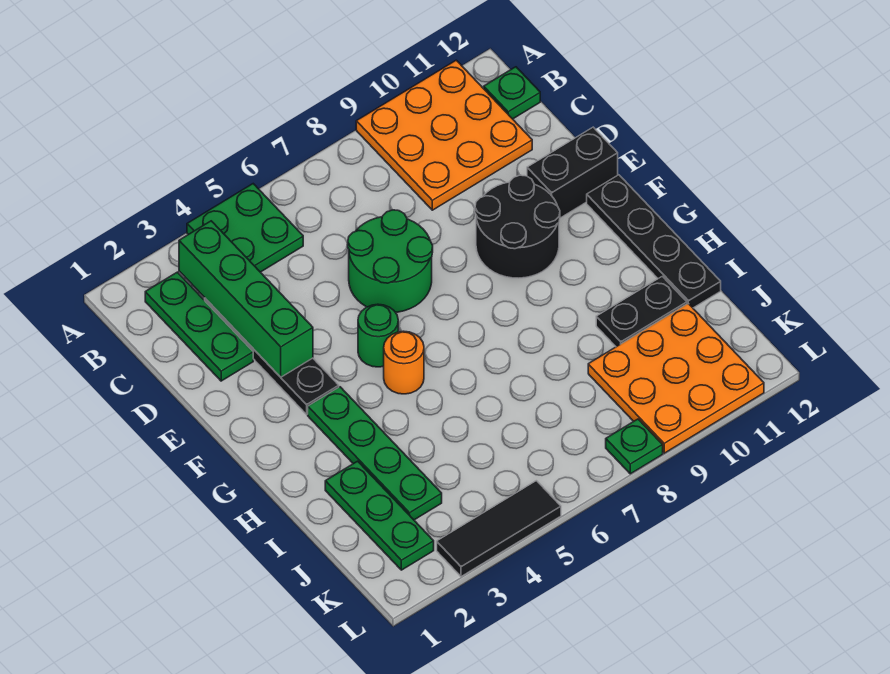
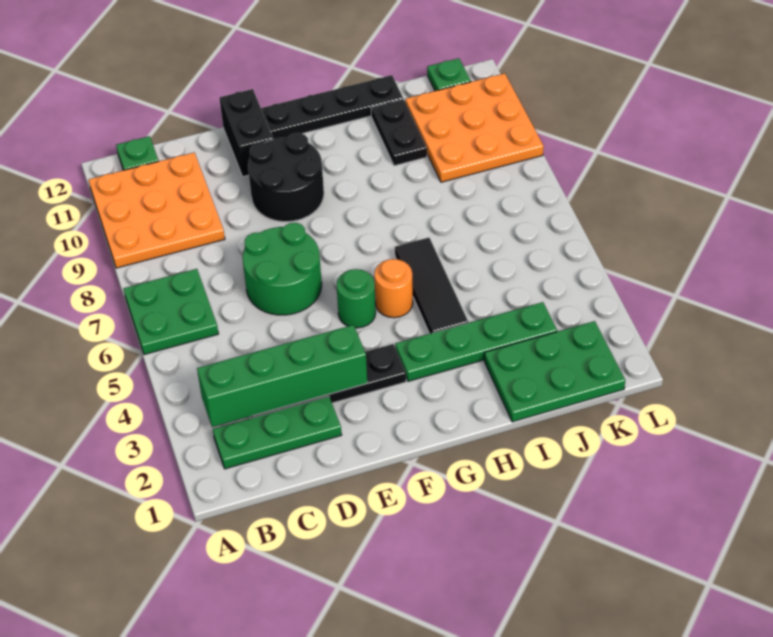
green 2x2 plate [187,184,303,272] -> green 2x2 plate moved to [124,269,218,355]
green 1x3 plate [325,461,434,570] -> green 2x3 plate [484,321,625,422]
black 1x3 tile [437,481,561,577] -> black 1x3 tile moved to [395,238,468,334]
green 1x1 plate [606,419,663,474] -> green 1x1 plate moved to [427,58,471,91]

